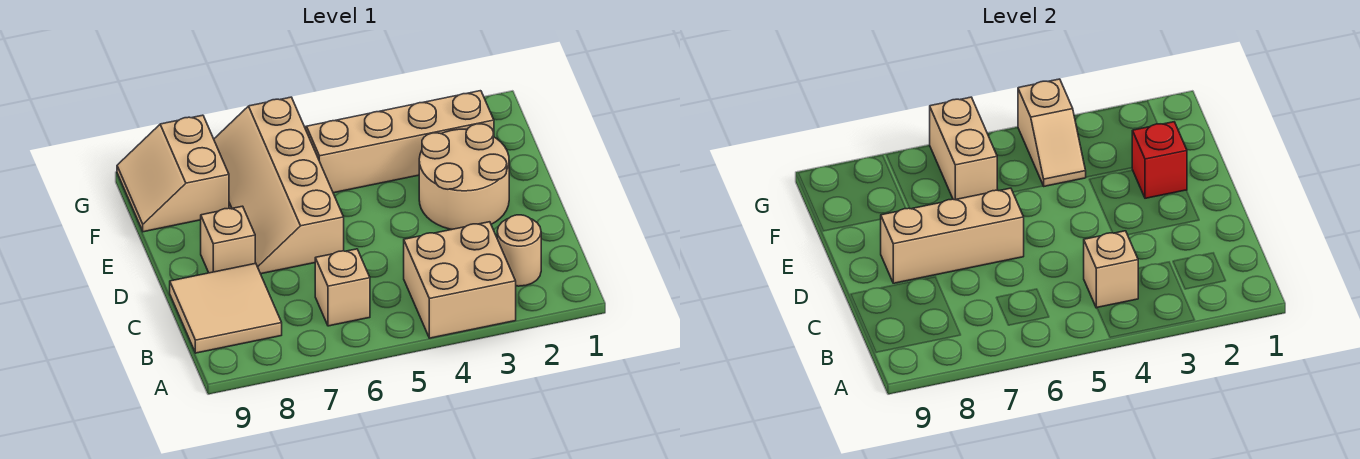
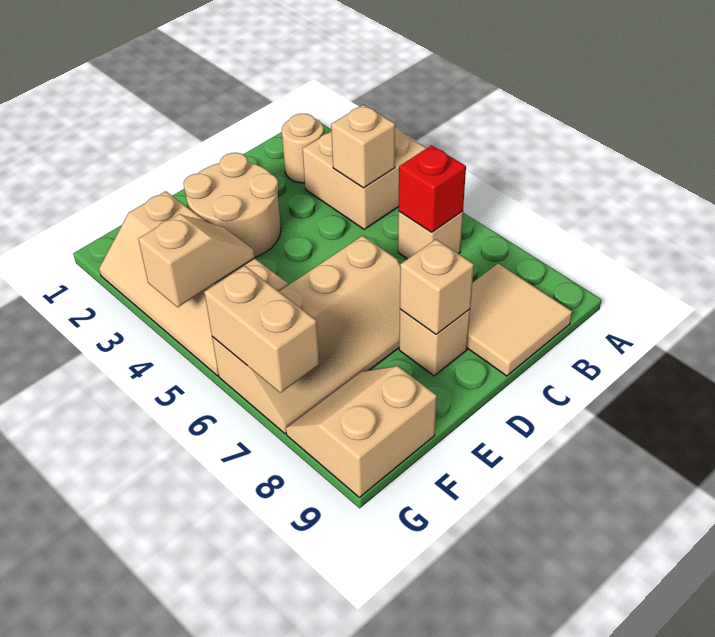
tan 1x3 brick [880,188,1024,283] -> tan 1x1 brick [400,239,474,334]
red 1x1 brick [1132,122,1187,198] -> red 1x1 brick moved to [399,145,466,232]
tan 1x2 brick [930,97,997,200] -> tan 1x2 brick turned to [204,266,319,393]
tan 2x2 slope [117,115,229,232] -> tan 2x2 slope turned to [286,366,437,497]

